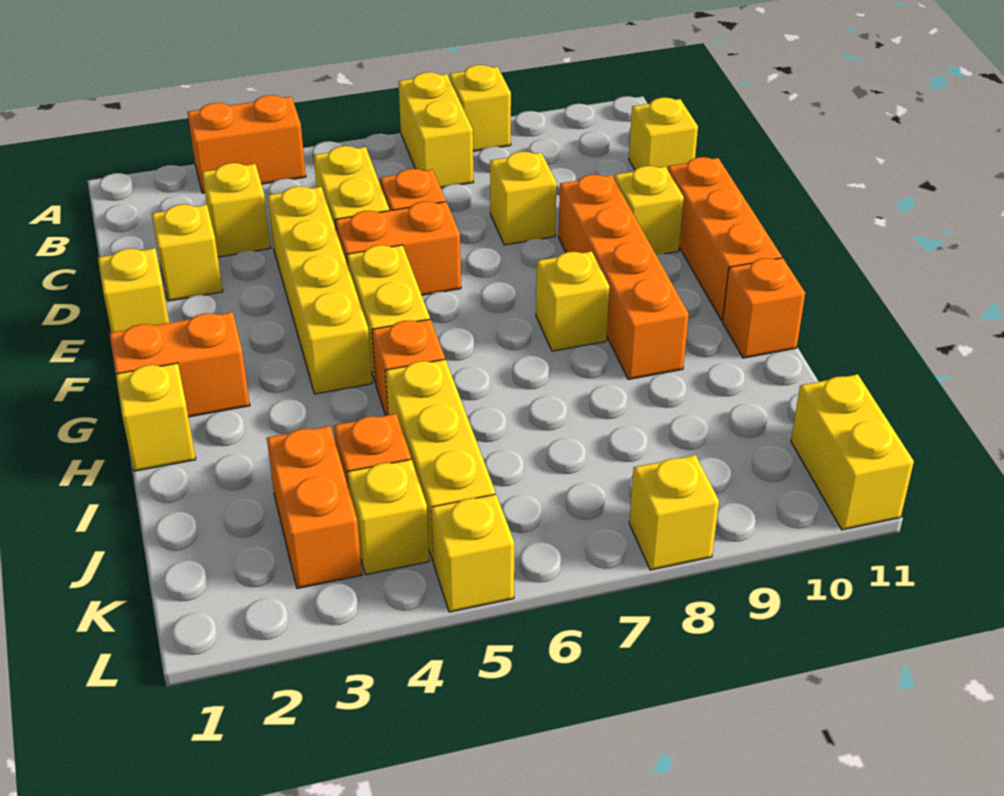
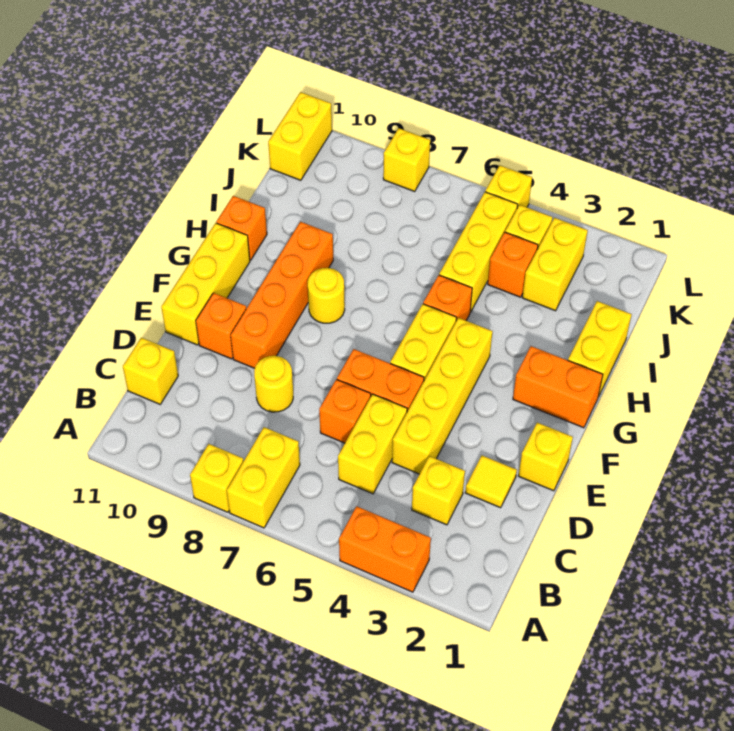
yellow 1x1 brick [152,204,223,301] -> yellow 1x1 tile [465,456,517,508]
yellow 1x1 brick [490,152,557,245] -> yellow 1x1 round brick [254,356,293,412]
yellow 1x1 brick [614,166,684,255] -> orange 1x1 brick [196,293,246,359]
orange 1x3 brick [668,157,782,321] -> yellow 1x3 brick [161,223,250,345]
yellow 1x1 brick [536,251,610,351] -> yellow 1x1 round brick [308,268,345,323]
yellow 1x1 brick [116,363,196,471] -> yellow 1x2 brick [568,301,632,397]
orange 1x2 brick [267,426,362,588] -> yellow 1x2 brick [522,218,588,311]

